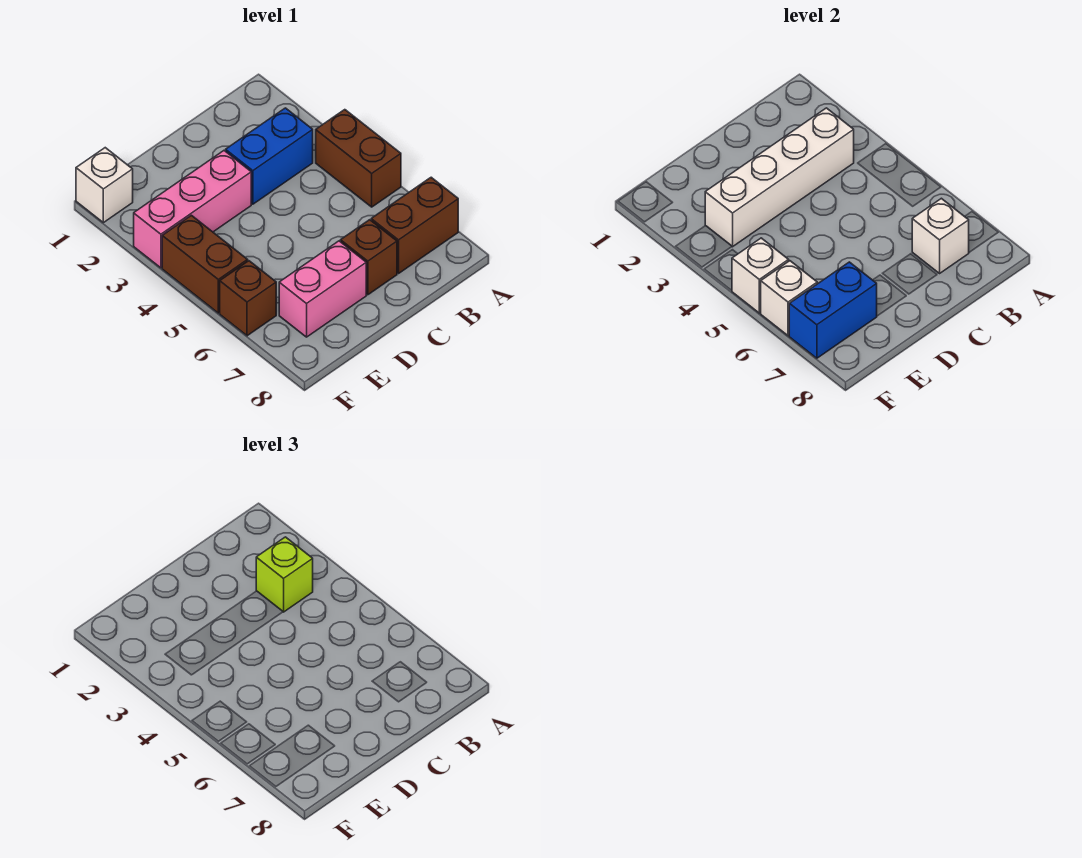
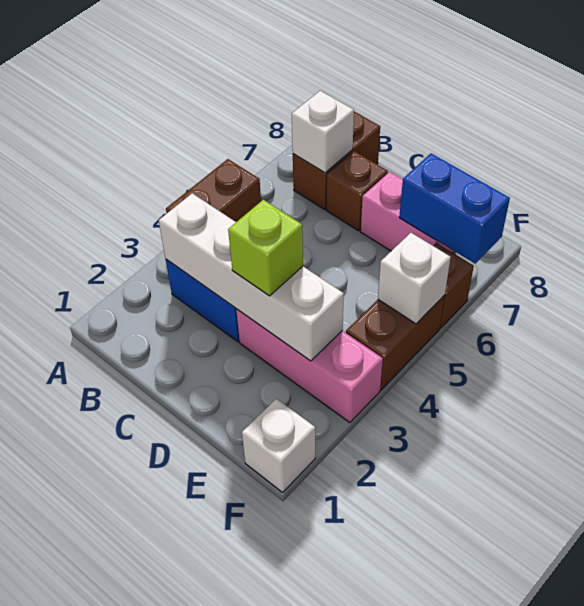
brown 1x2 brick [371,177,458,273] -> brown 1x2 brick turned to [293,112,380,210]
lime 1x1 brick [256,537,313,612] -> lime 1x1 brick moved to [228,200,303,296]
white 1x1 brick [761,261,817,336] -> none

